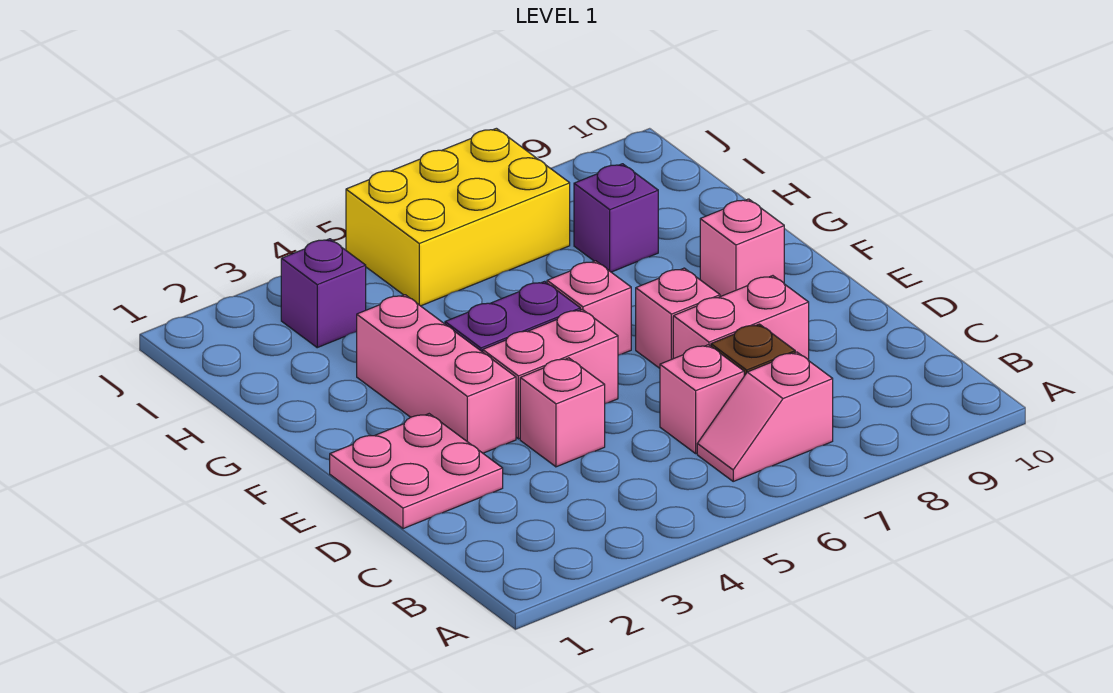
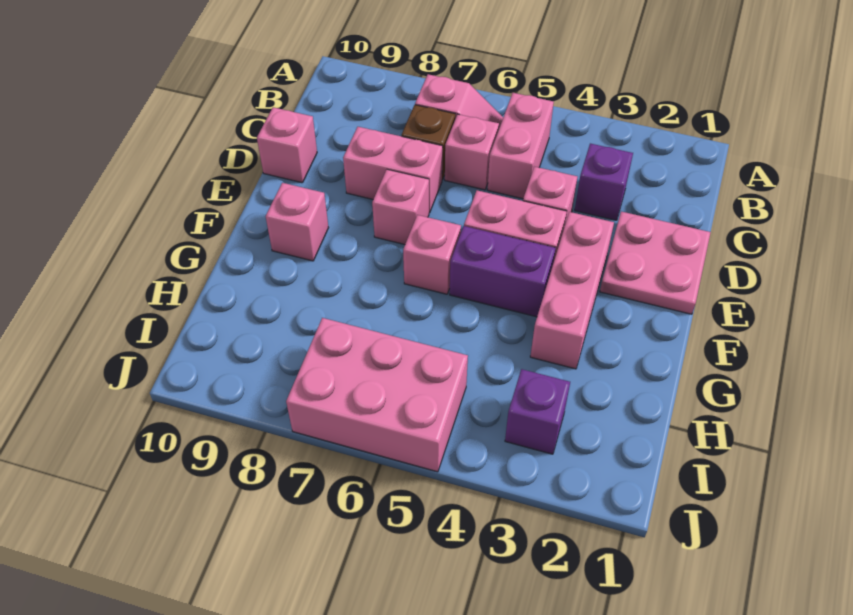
none -> pink 1x2 brick [487,93,554,199]
none -> pink 1x1 brick [257,107,317,183]
purple 1x1 brick [574,164,658,272] -> purple 1x1 brick moved to [575,144,633,220]
yellow 2x3 brick [346,128,570,306] -> pink 2x3 brick [286,318,468,472]

